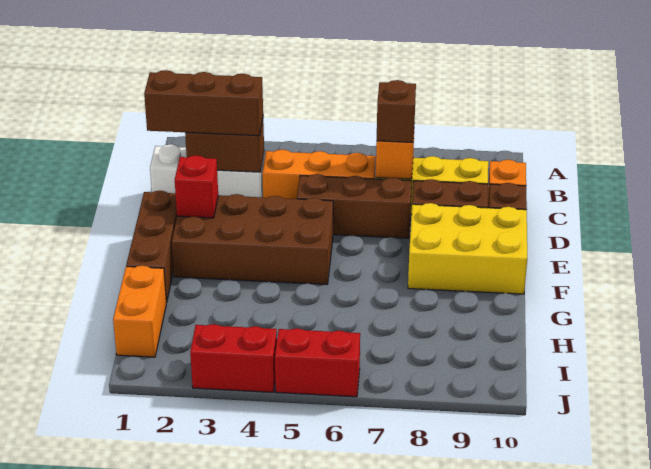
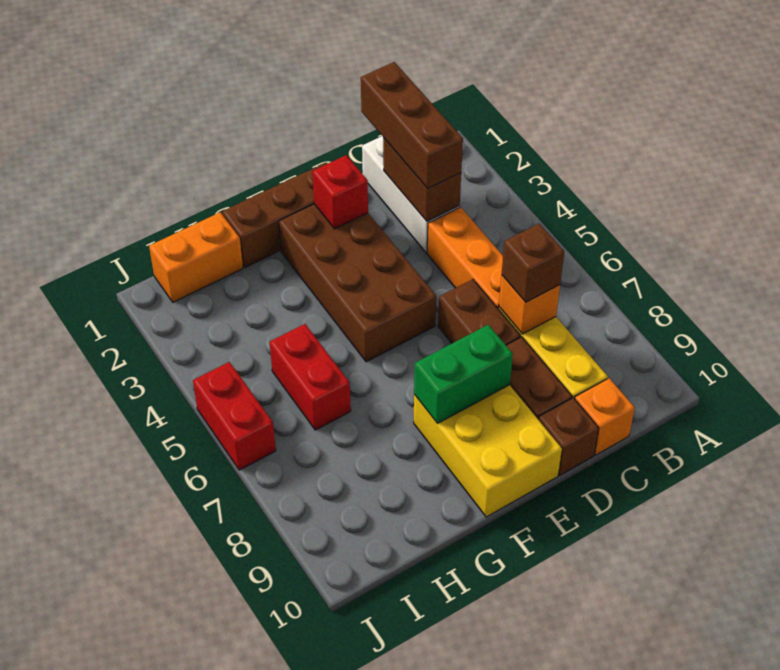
brown 1x3 brick [297,174,412,238] -> brown 1x2 brick [438,279,521,345]
none -> green 1x2 brick [414,325,513,423]
red 1x2 brick [190,324,277,392] -> red 1x2 brick moved to [270,324,351,430]

